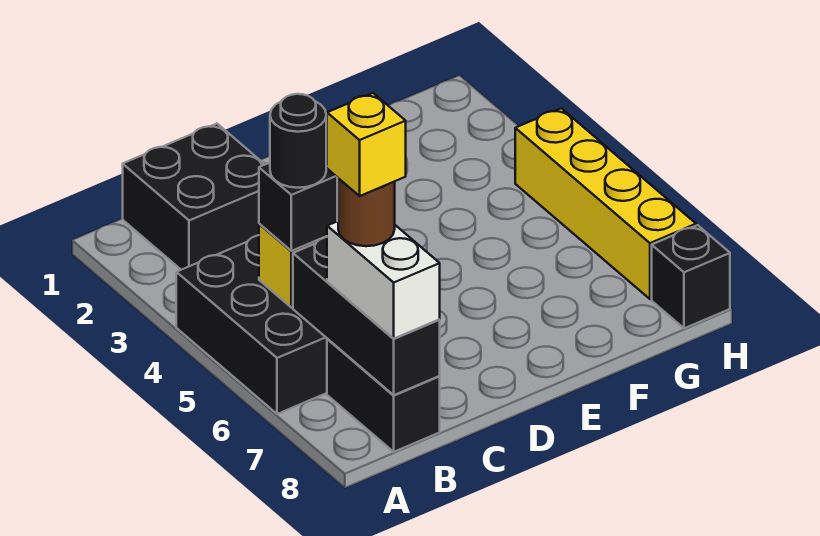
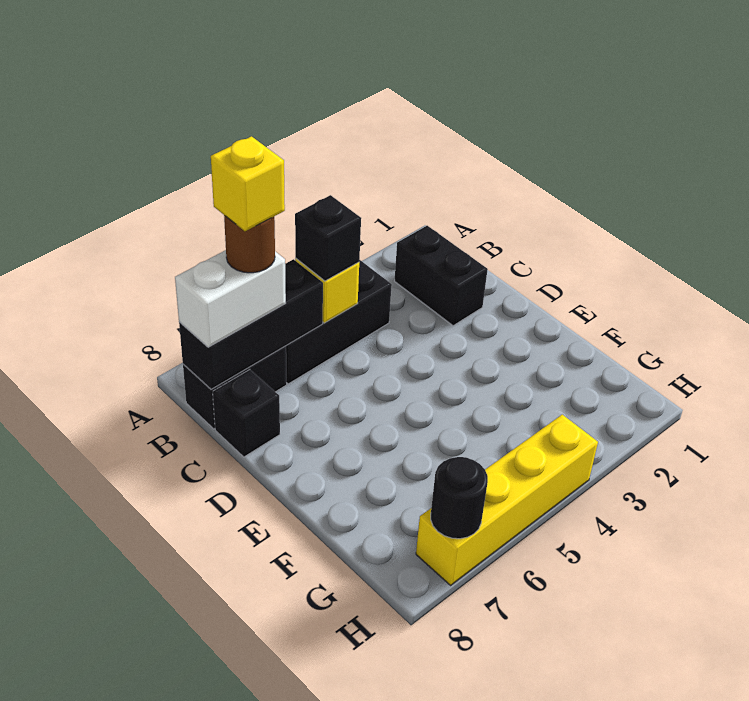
black 2x2 brick [123,124,265,270] -> black 1x2 brick [395,226,488,326]
black 1x1 round brick [270,94,326,188] -> black 1x1 round brick moved to [431,457,488,539]
black 1x1 brick [652,225,730,328] -> black 1x1 brick moved to [213,370,280,457]

